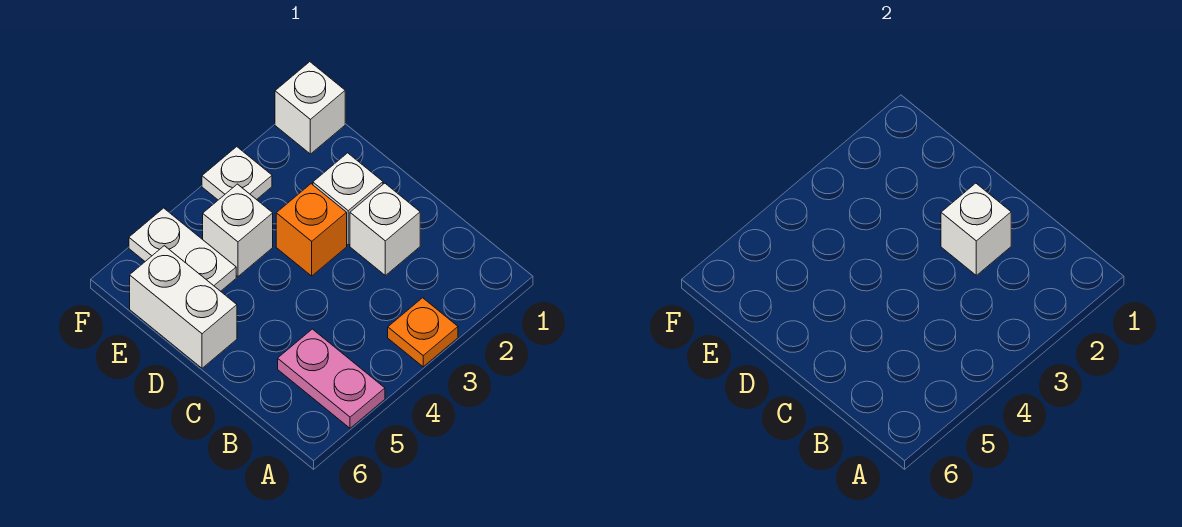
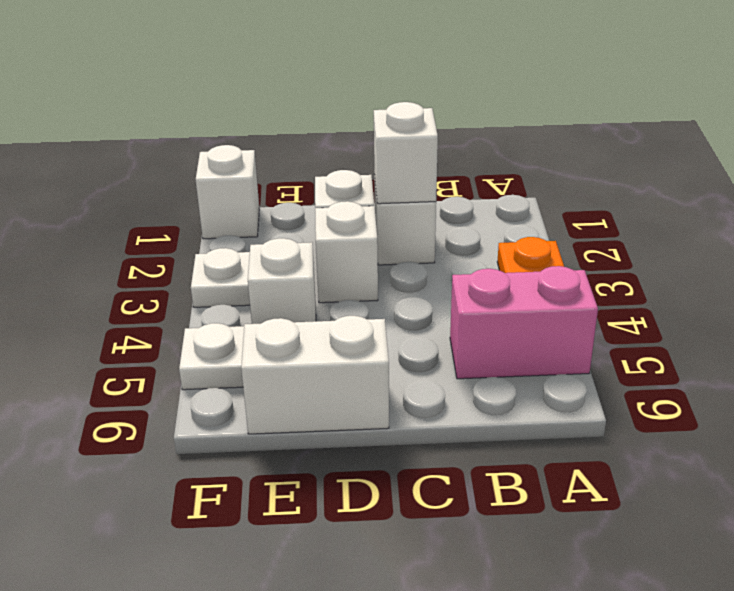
pink 1x2 plate [278,329,385,428] -> pink 1x2 brick [450,266,598,379]
orange 1x1 brick [276,184,347,276] -> white 1x1 brick [315,201,378,303]

